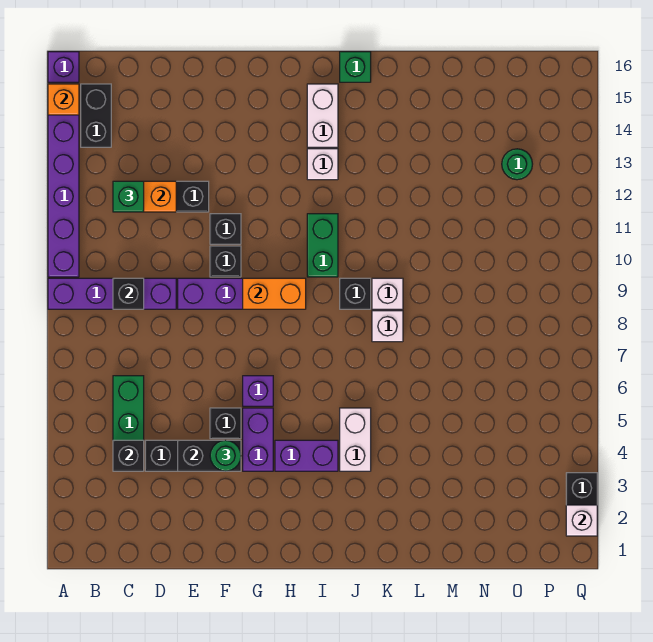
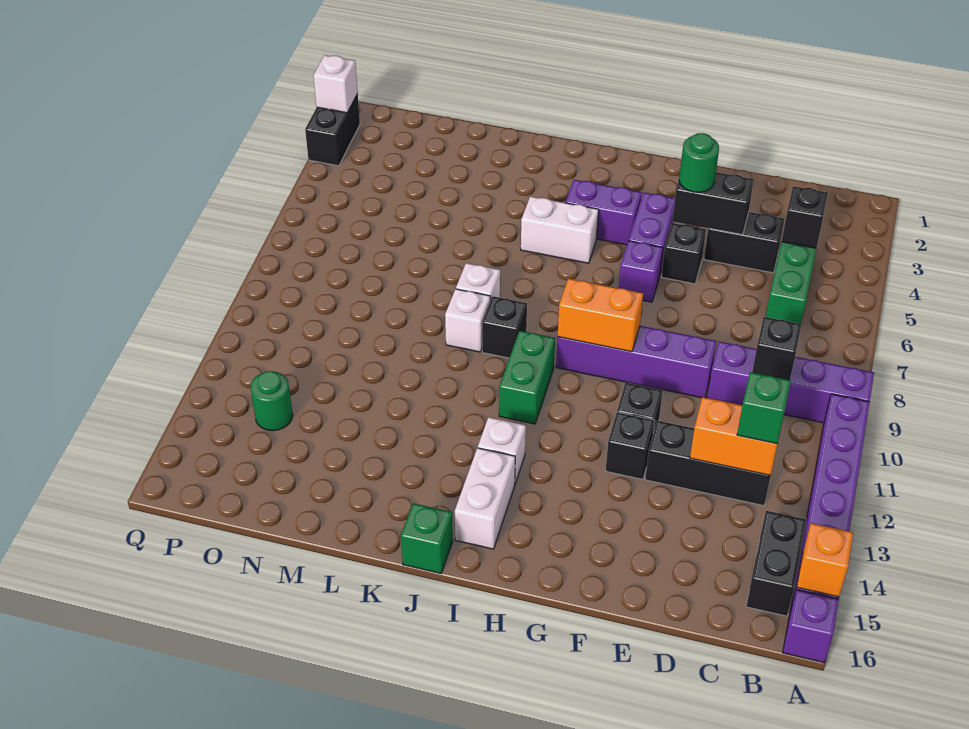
black 1x1 brick [210,246,241,277] -> black 1x1 brick moved to [606,412,655,479]
white 1x2 brick [340,408,371,471] -> white 1x2 brick turned to [521,196,599,263]

